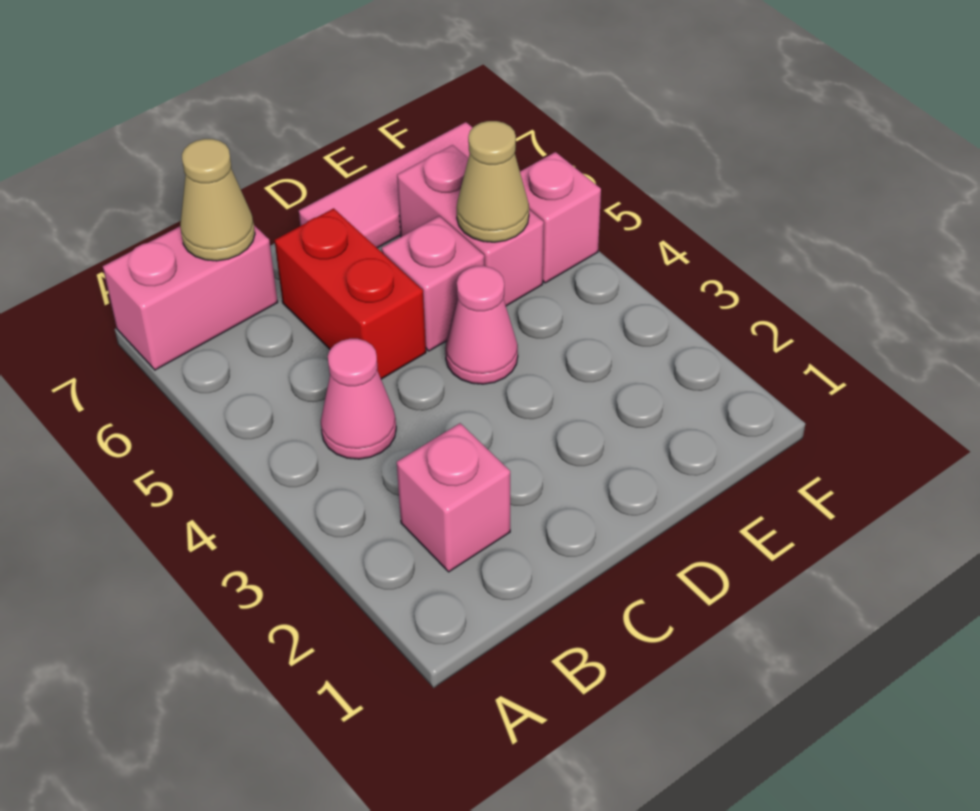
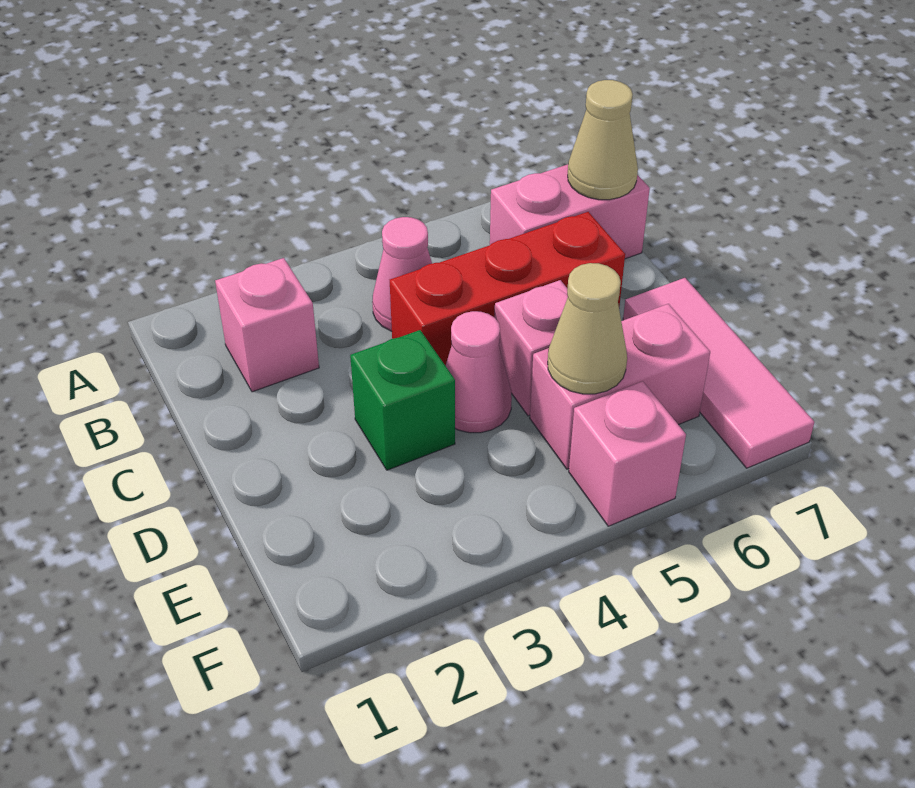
pink 1x2 brick [103,225,278,370] -> pink 1x2 brick turned to [490,164,650,259]
red 1x2 brick [275,208,426,379] -> red 1x3 brick [390,212,625,366]
none -> green 1x1 brick [350,330,455,470]

